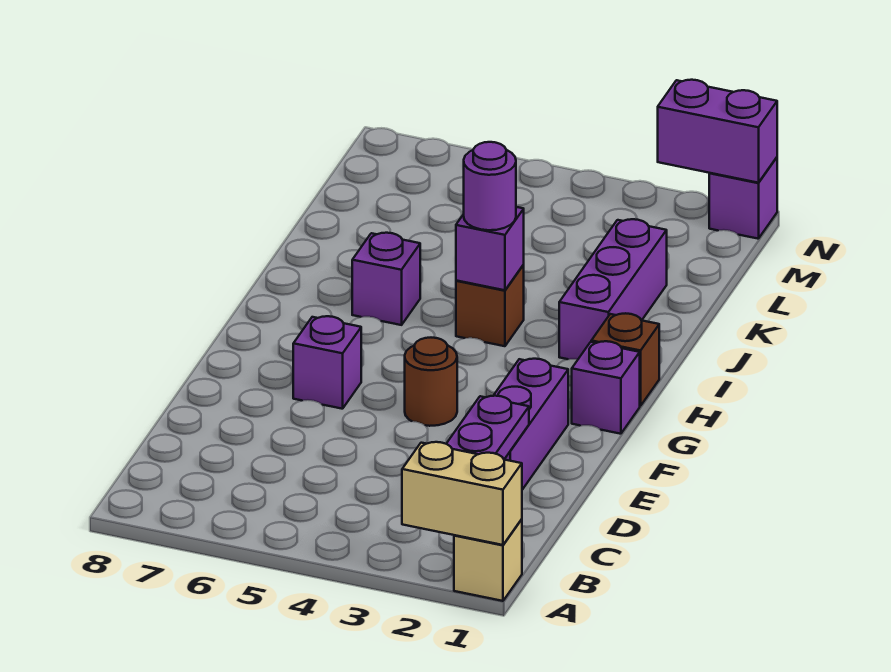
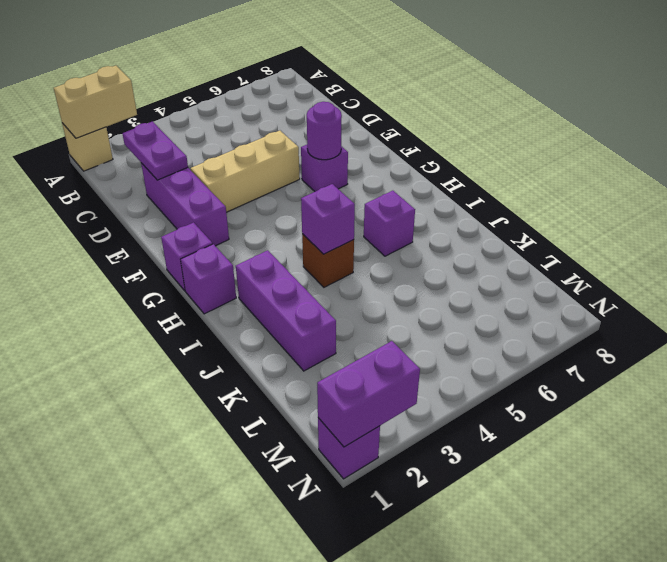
none -> tan 1x3 brick [191,131,300,212]
brown 1x1 round brick [405,338,457,426] -> none
brown 1x1 brick [591,313,659,406] -> purple 1x1 brick [181,244,236,314]
purple 1x1 round brick [464,142,516,230] -> purple 1x1 round brick moved to [307,102,342,160]

